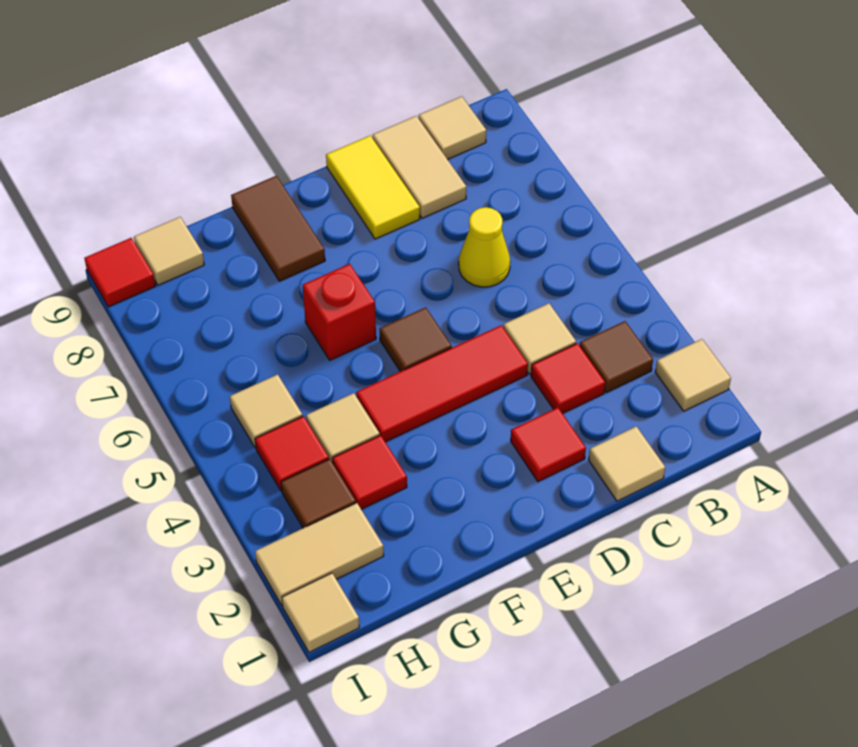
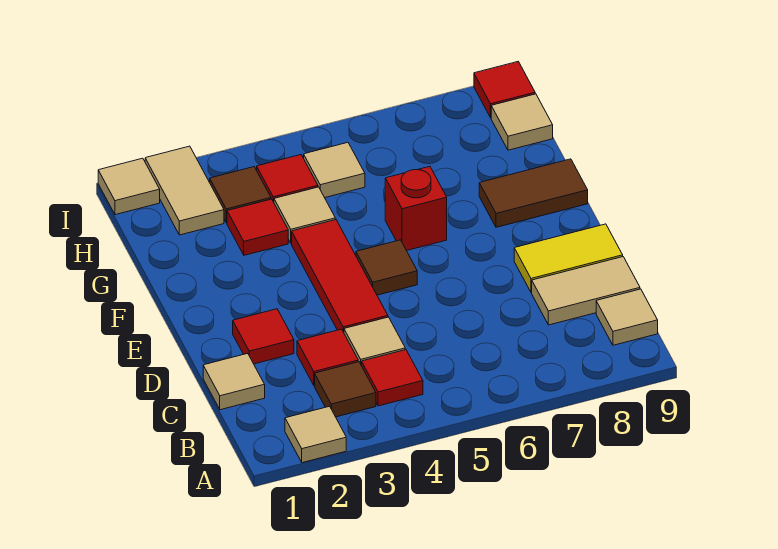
none -> red 1x1 tile [362,350,423,406]
yellow 1x1 cone [459,207,510,287] -> none

